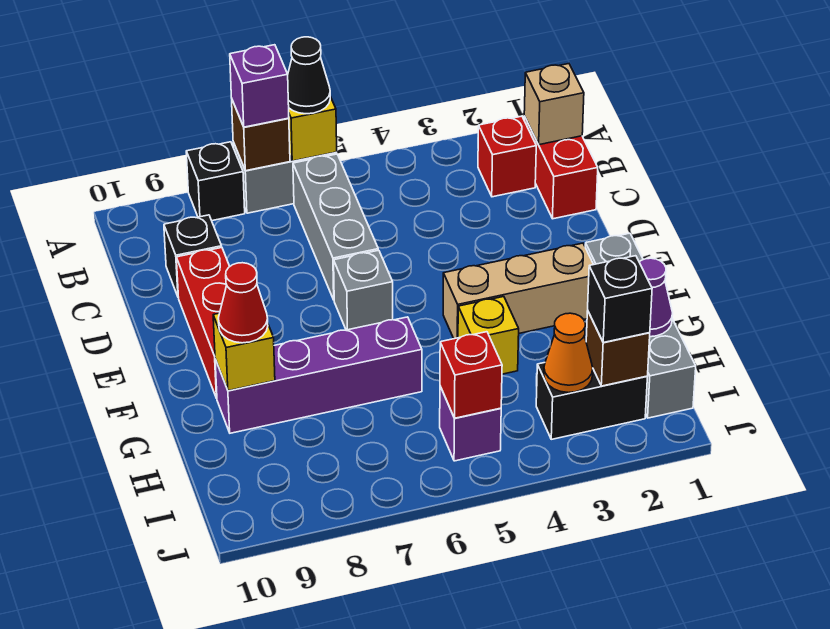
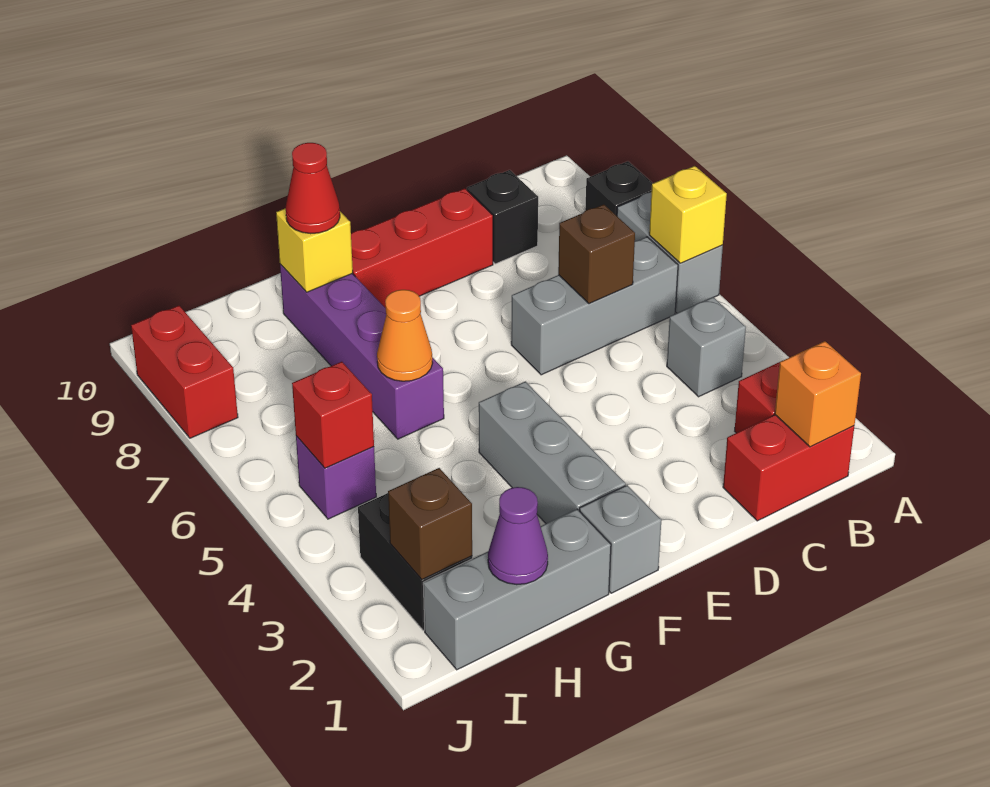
black 1x1 cone [288,37,330,114] -> none
brown 1x1 brick [232,100,290,171] -> brown 1x1 brick moved to [558,204,635,304]
purple 1x1 brick [230,45,289,127] -> none
tan 1x1 brick [524,64,584,145] -> orange 1x1 brick [775,341,861,447]
grey 1x1 brick [334,250,393,330] -> grey 1x1 brick moved to [667,297,746,397]
tan 1x3 brick [443,243,594,339] -> grey 1x3 brick [479,381,626,524]
yellow 1x1 brick [458,297,519,374] -> none
black 1x1 brick [588,256,652,342] -> none
orange 1x1 cone [544,313,593,393] -> orange 1x1 cone moved to [377,290,433,381]
none -> red 1x2 brick [131,306,238,438]

